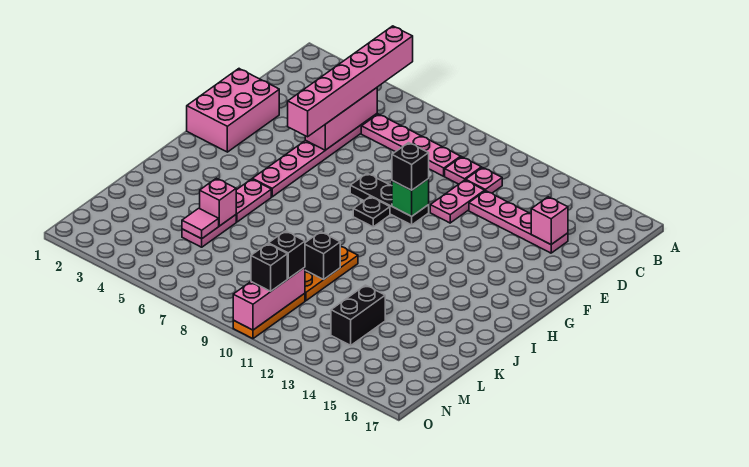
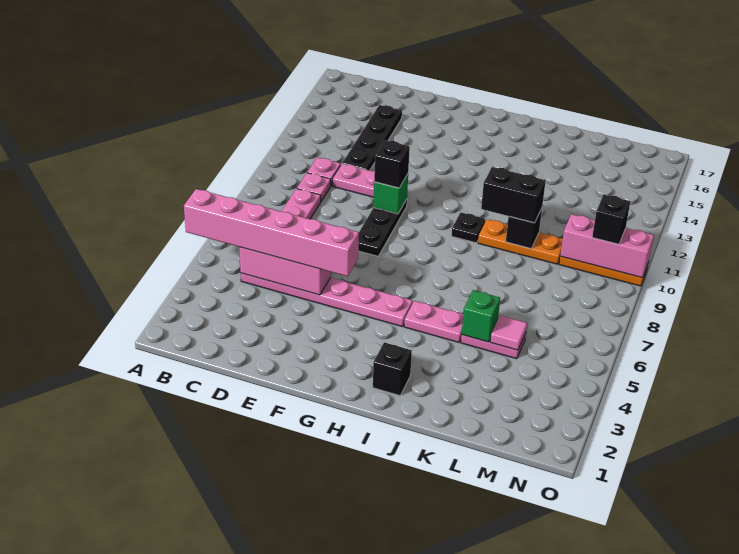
pink 1x4 plate [469,191,568,253] -> black 1x4 plate [342,105,402,171]
pink 1x1 brick [531,197,568,244] -> none
pink 2x3 brick [187,69,279,152] -> none
black 1x1 plate [353,197,390,227] -> black 1x1 plate moved to [451,212,485,243]
pink 1x1 brick [200,178,236,226] -> green 1x1 brick [462,290,500,342]
black 1x2 brick [331,285,385,345] -> black 1x2 brick moved to [481,167,546,223]
black 1x1 brick [268,231,305,279] -> black 1x1 brick moved to [373,342,412,396]

